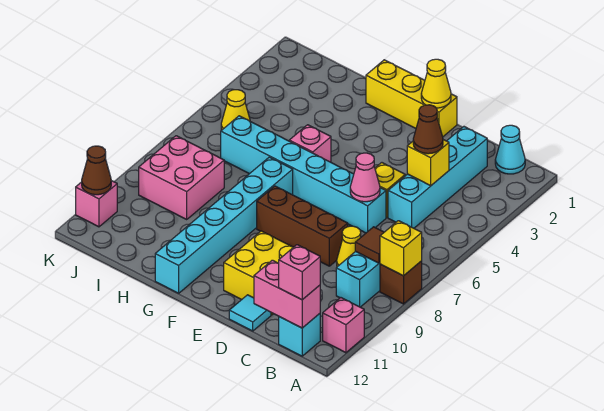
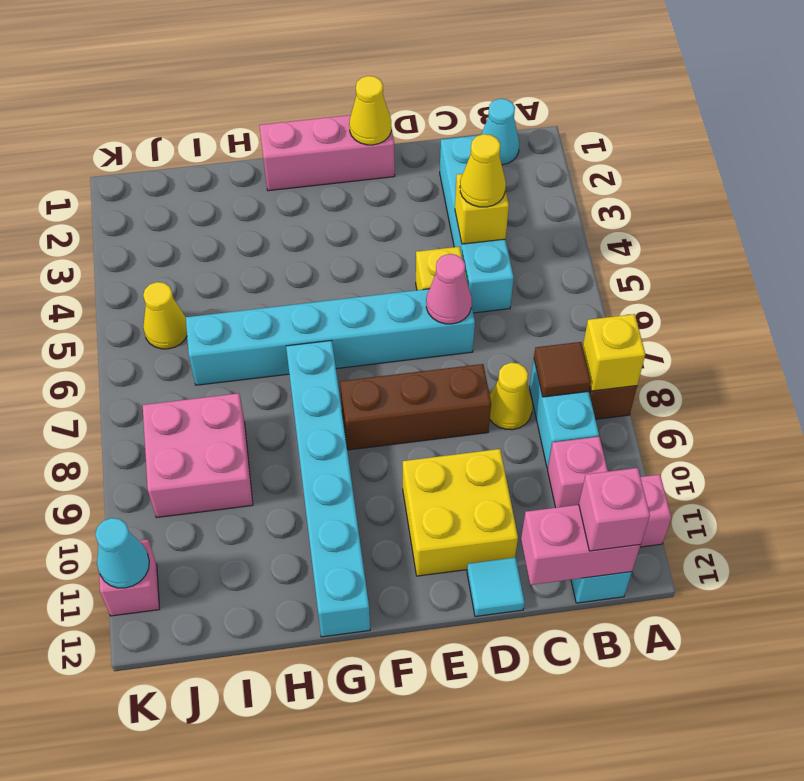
brown 1x1 cone [413,105,443,154] -> yellow 1x1 cone [460,134,506,207]
yellow 1x3 brick [366,60,457,137] -> pink 1x3 brick [259,115,395,191]
pink 1x1 brick [289,125,331,162] -> pink 1x1 brick moved to [548,437,608,508]
brown 1x1 cone [82,146,111,195] -> cyan 1x1 cone [95,518,149,588]

